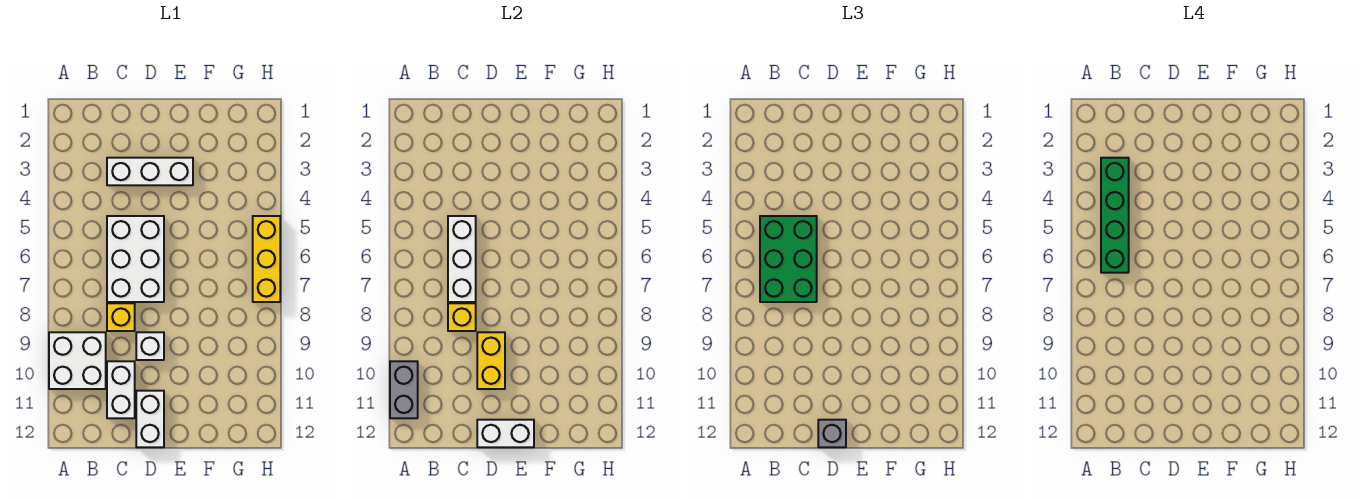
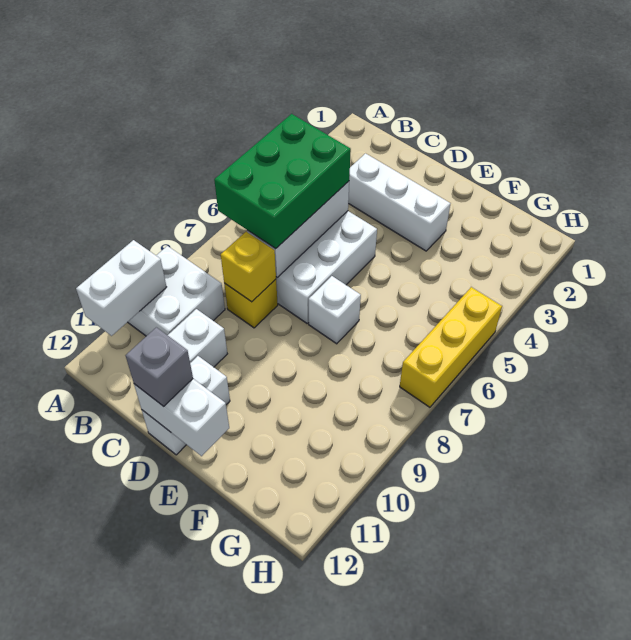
grey 1x2 brick [390,361,418,418] -> white 1x2 brick [76,240,166,336]
green 1x4 brick [1101,158,1129,273] -> none
white 1x1 brick [136,332,164,360] -> white 1x1 brick moved to [309,276,361,344]
yellow 1x2 brick [477,332,505,389] -> none

